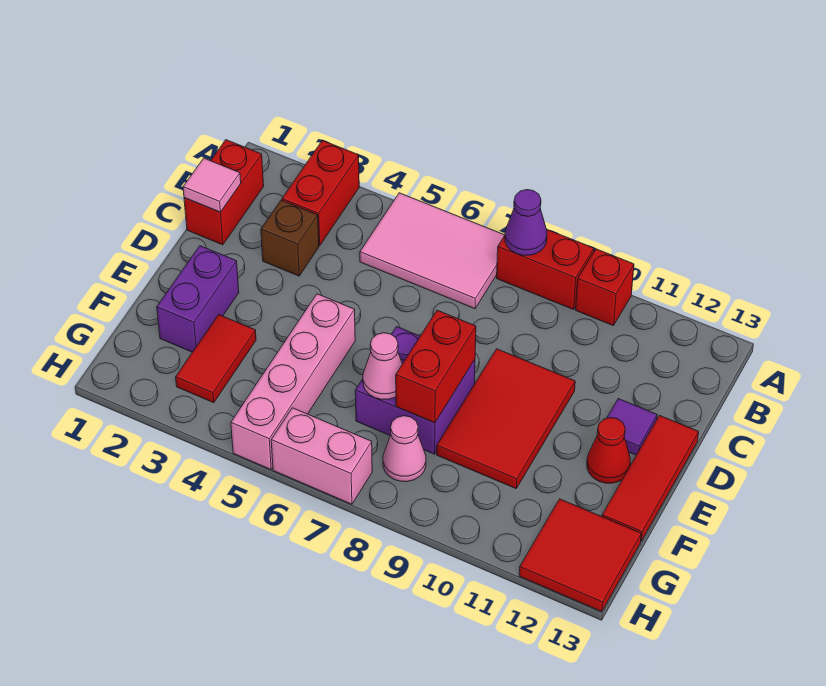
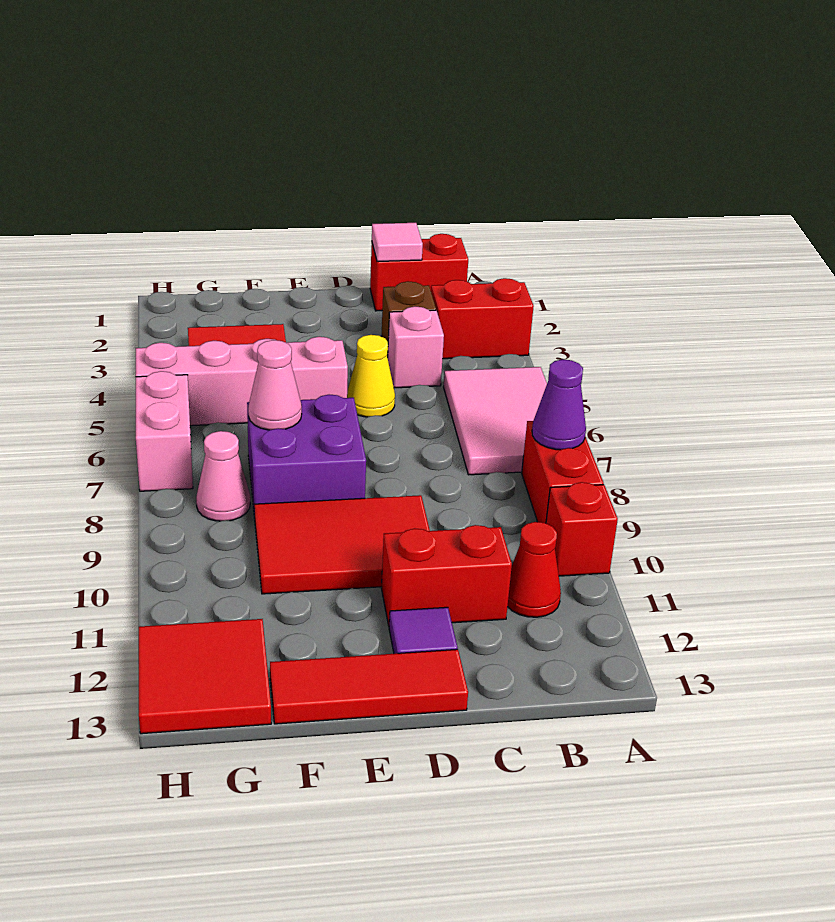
none -> pink 1x1 brick [388,306,444,388]
none -> yellow 1x1 cone [347,335,395,417]
purple 1x2 brick [157,246,239,352] -> none
red 1x2 brick [396,310,476,423] -> red 1x2 brick moved to [381,525,512,625]
red 1x1 cone [587,418,630,483] -> red 1x1 cone moved to [507,522,561,617]

